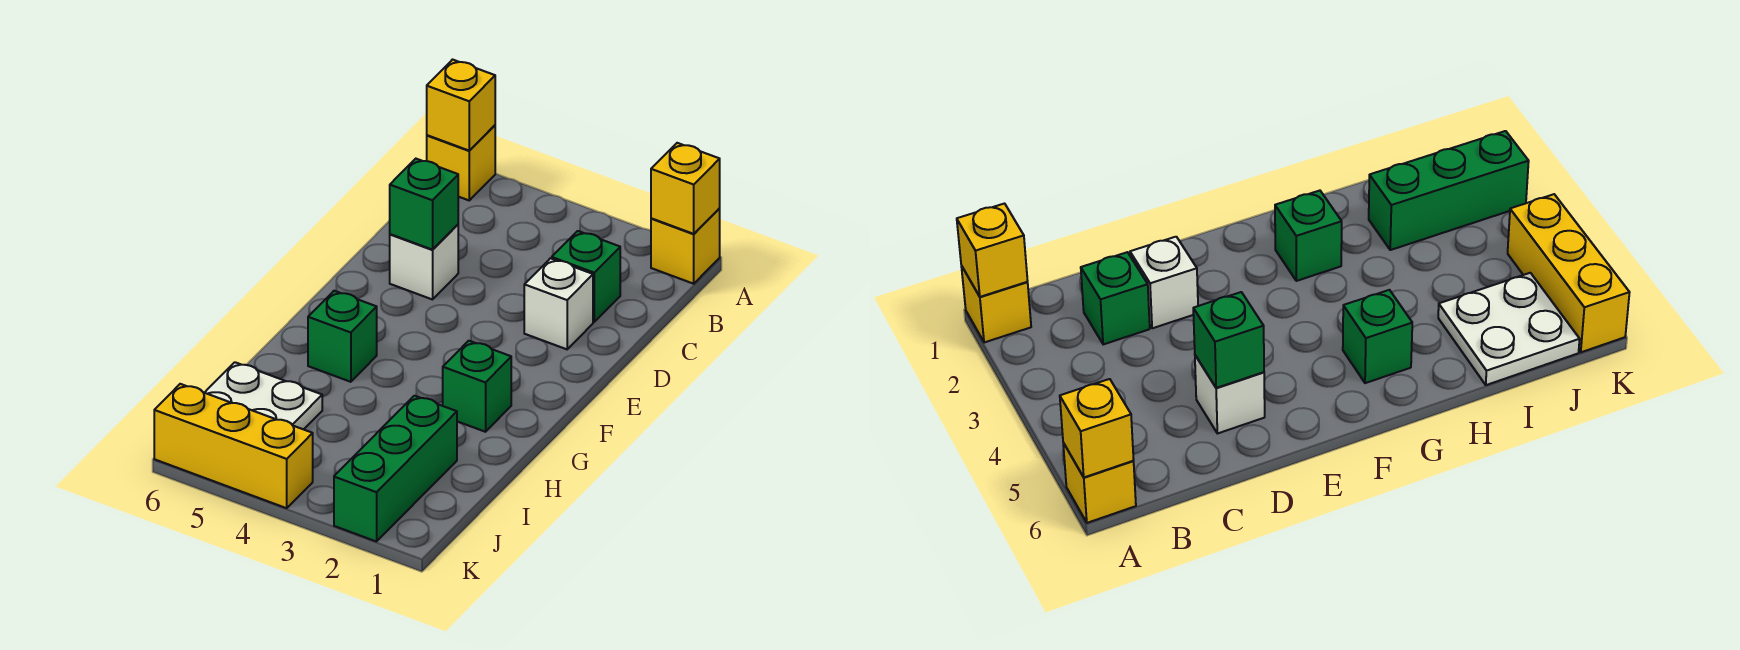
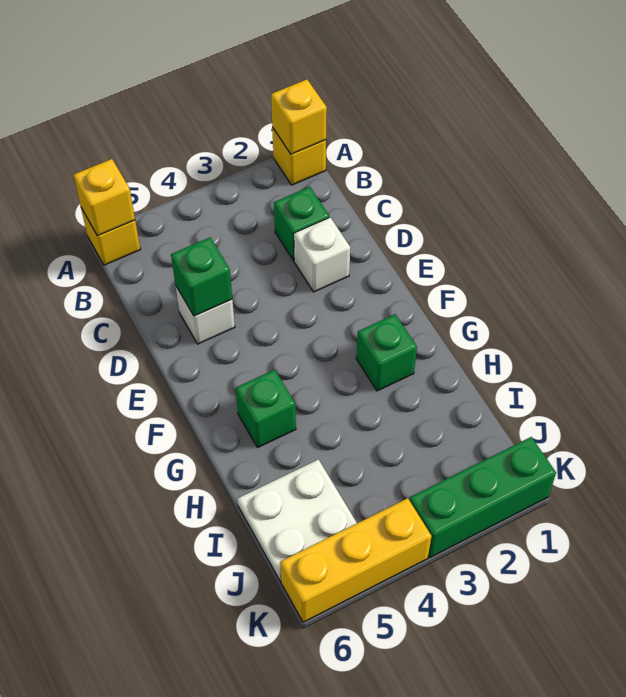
green 1x3 brick [334,396,457,542] -> green 1x3 brick turned to [410,437,556,557]

